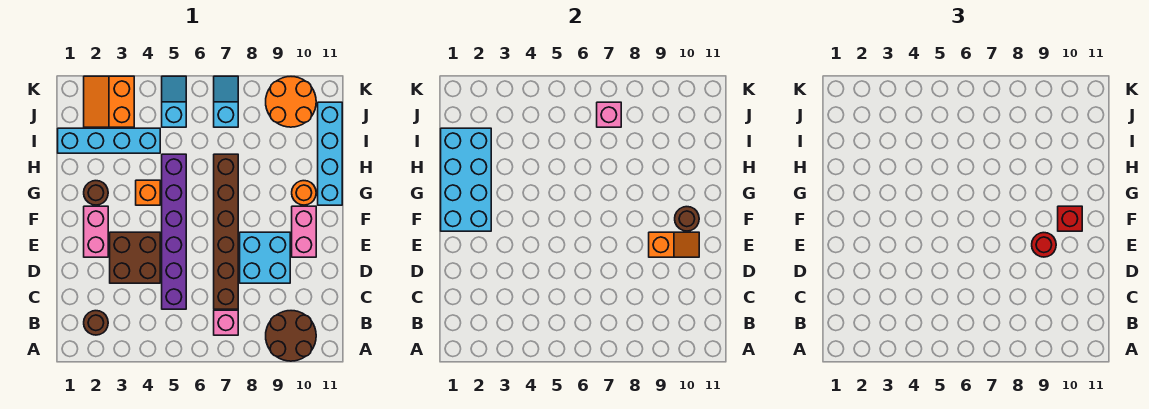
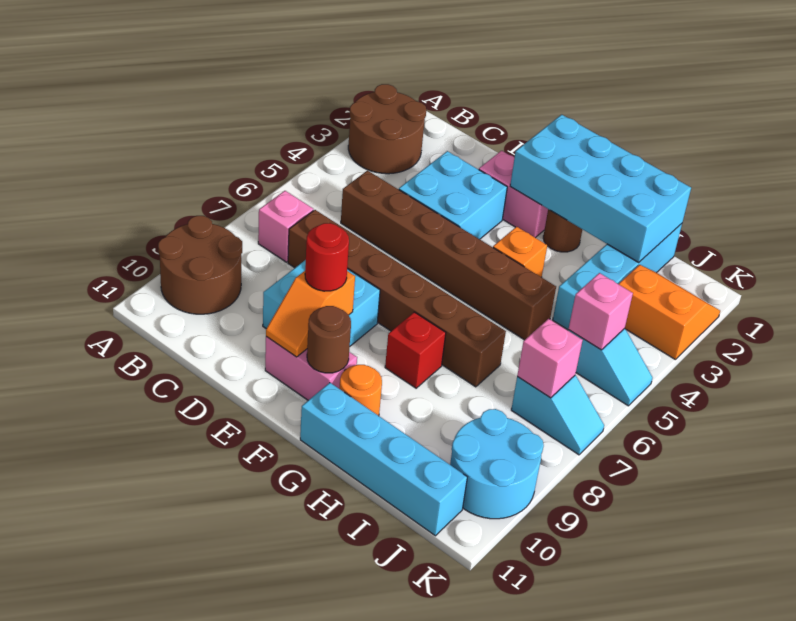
brown 1x1 round brick [84,311,108,335] -> brown 2x2 round brick [348,84,426,174]
purple 1x6 brick [162,154,186,309] -> brown 1x6 brick [341,171,556,340]
brown 2x2 brick [110,232,160,283] -> cyan 2x2 brick [399,151,507,239]
red 1x1 brick [1058,206,1082,231] -> red 1x1 brick moved to [385,312,446,388]
none -> pink 1x1 brick [569,273,633,350]
orange 2x2 round brick [266,77,316,127] -> cyan 2x2 round brick [450,409,544,519]

